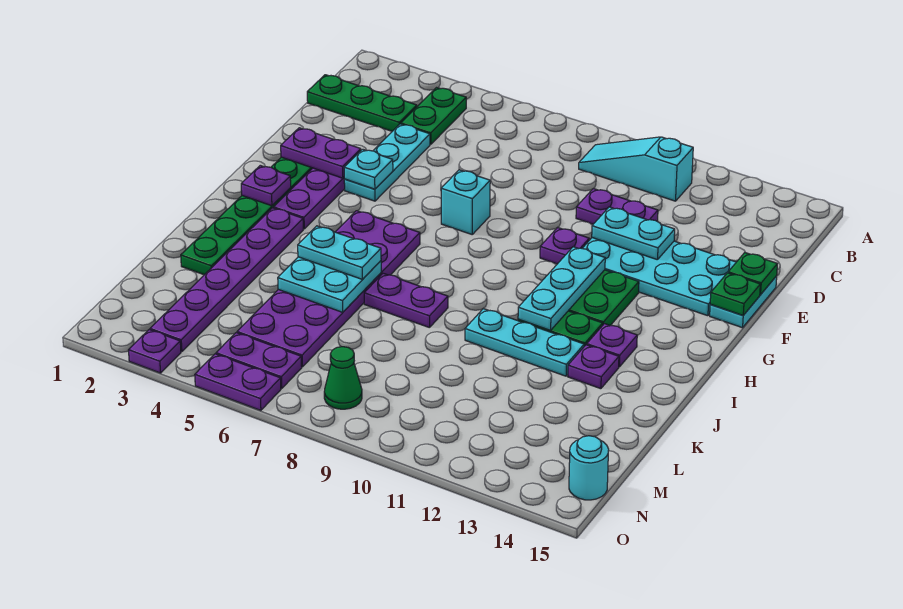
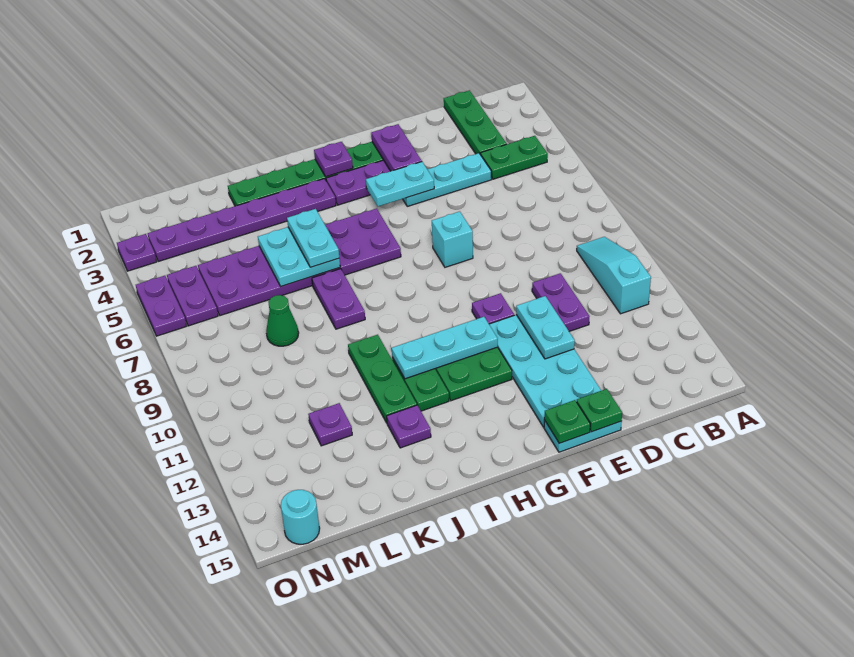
cyan 1x1 plate [344,149,393,189] -> cyan 1x2 plate [366,162,434,206]
purple 1x1 plate [587,324,637,367] -> purple 1x1 plate moved to [308,403,352,446]
cyan 1x3 plate [465,309,584,376] -> green 1x3 plate [348,335,417,423]
green 1x1 cone [324,347,362,409] -> green 1x1 cone moved to [266,295,299,346]

